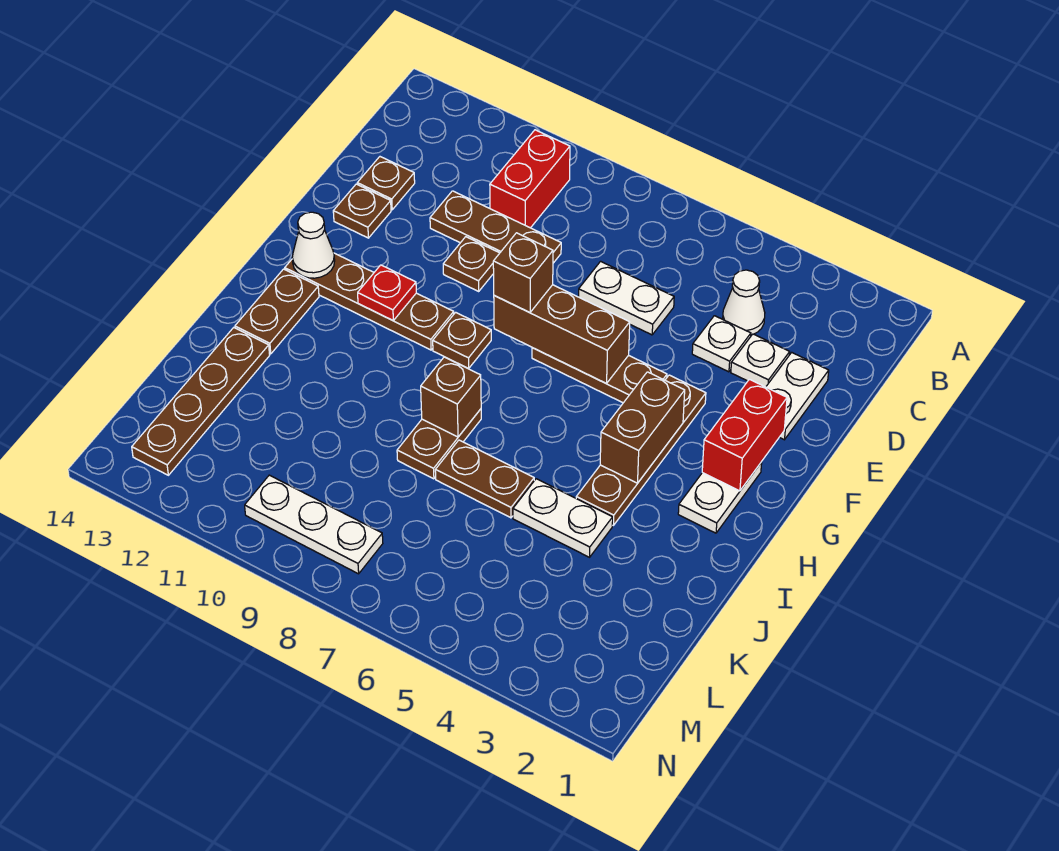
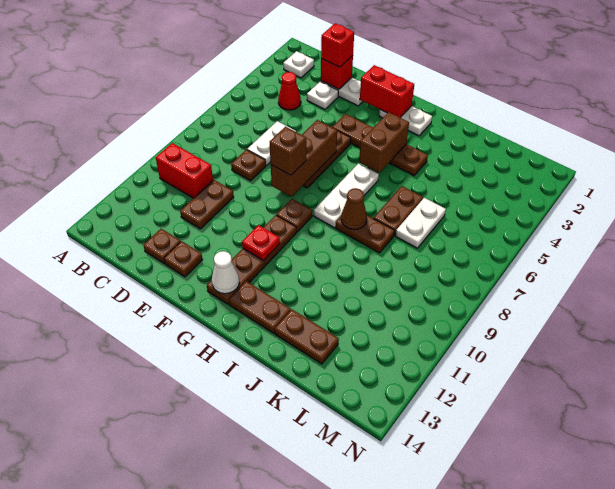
white 1x1 cone [723,270,765,335] -> red 1x1 cone [278,72,301,110]
none -> red 1x1 brick [321,56,353,89]
none -> red 1x1 brick [321,23,354,67]
white 1x1 plate [692,316,751,372] -> white 1x1 plate moved to [283,51,314,78]
brown 1x3 plate [430,191,561,263] -> brown 1x2 plate [180,180,234,229]
brown 1x1 plate [443,237,499,291] -> brown 1x1 plate moved to [231,150,266,181]
brown 1x2 brick [600,372,685,483] -> brown 1x2 brick turned to [359,112,409,173]
brown 1x1 brick [421,357,481,437] -> brown 1x1 cone [341,188,367,230]
white 1x2 plate [513,479,613,557] -> white 1x2 plate moved to [396,198,446,248]
brown 1x4 plate [132,328,270,475] -> brown 1x2 plate [275,309,339,364]
white 1x3 plate [245,475,383,574] -> white 1x3 plate moved to [314,164,379,228]

